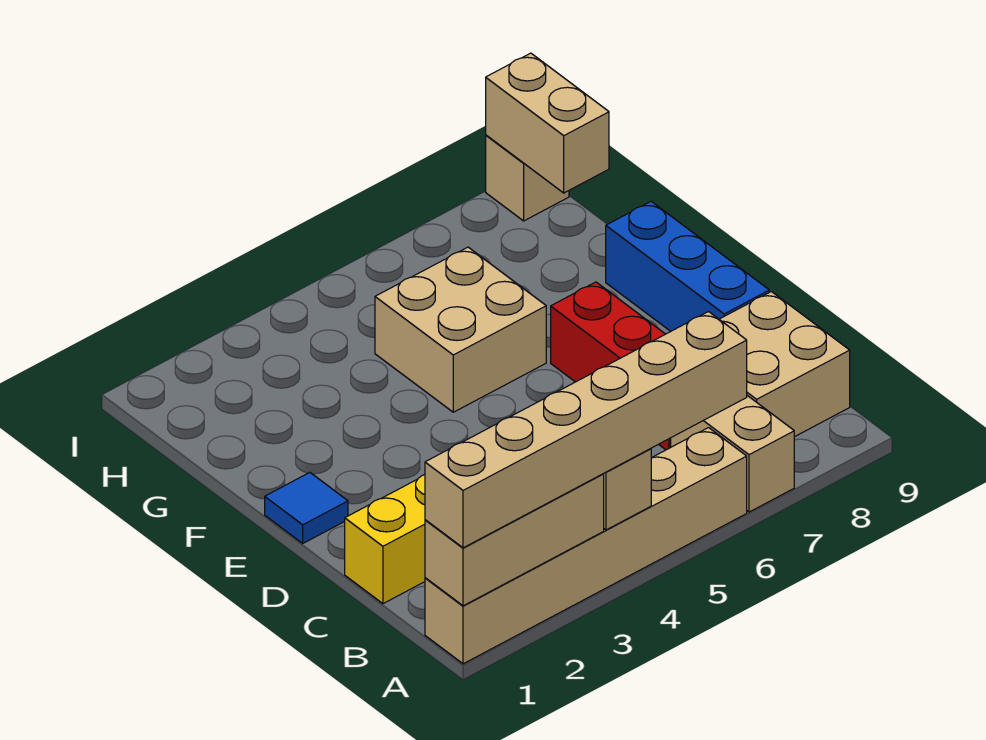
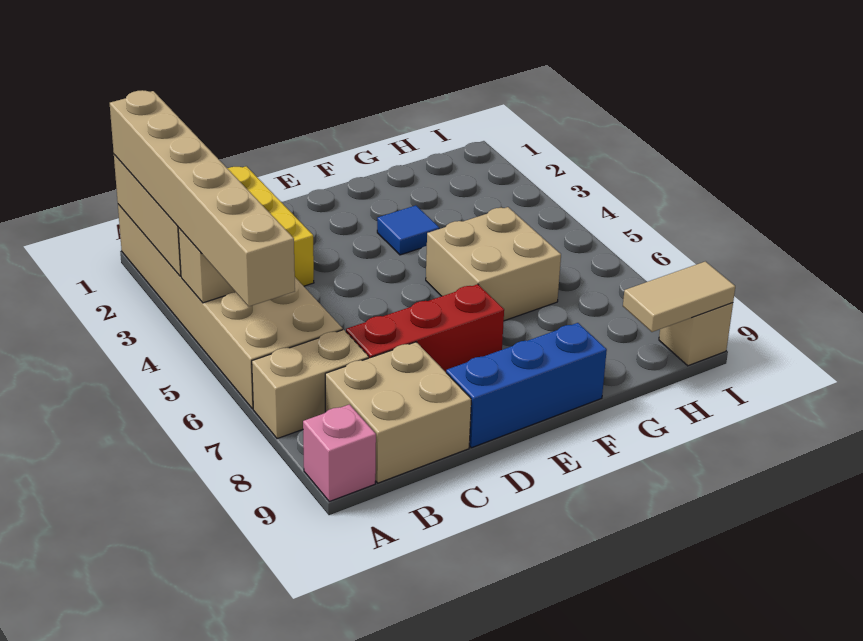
tan 1x6 brick [425,428,747,664] -> tan 2x6 brick [118,204,343,409]
none -> pink 1x1 brick [303,404,376,501]
blue 1x1 tile [265,473,348,543] -> blue 1x1 tile moved to [377,205,439,255]
tan 1x2 brick [486,53,609,193] -> tan 1x2 tile [623,261,735,332]

